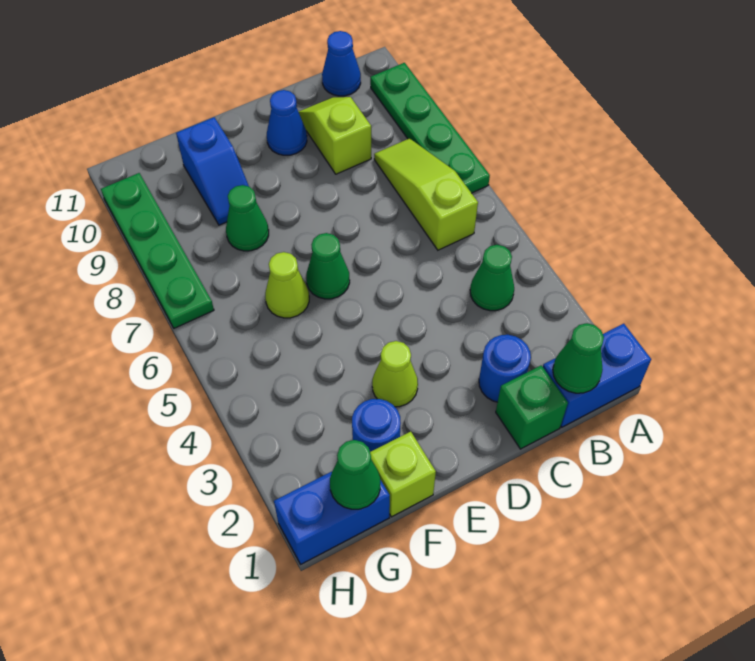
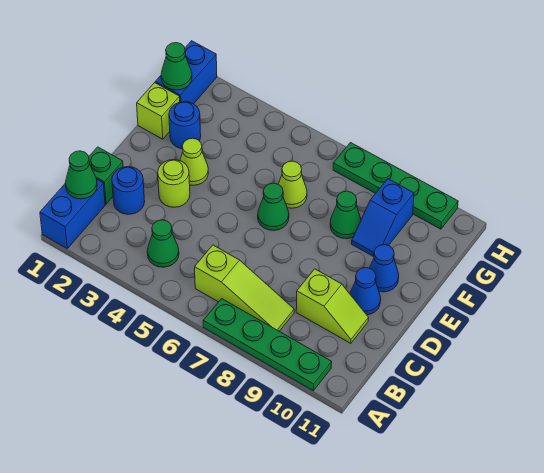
blue 1x1 cone [322,31,361,96] -> blue 1x1 cone moved to [370,245,399,292]
none -> lime 1x1 round brick [158,160,190,207]
blue 1x2 slope [176,117,249,225] -> blue 1x2 slope turned to [352,179,414,257]

